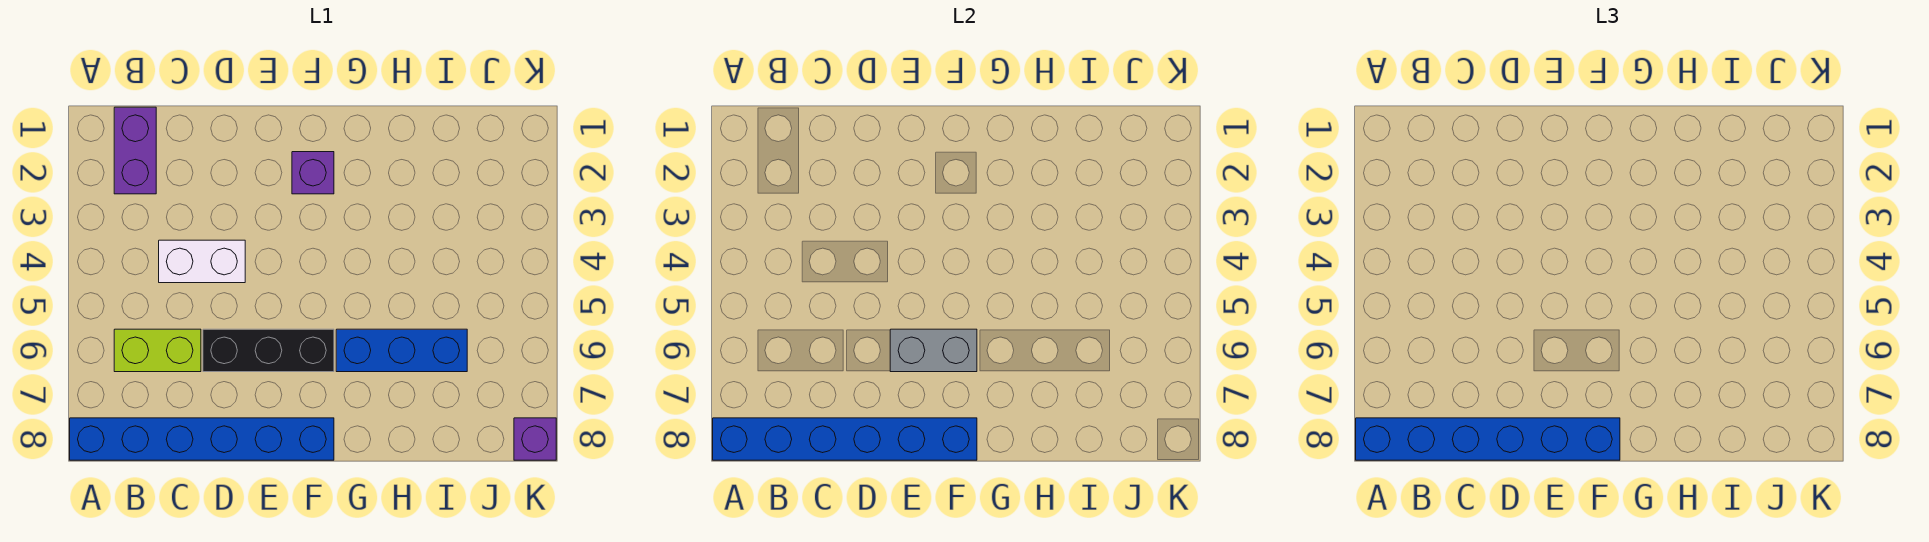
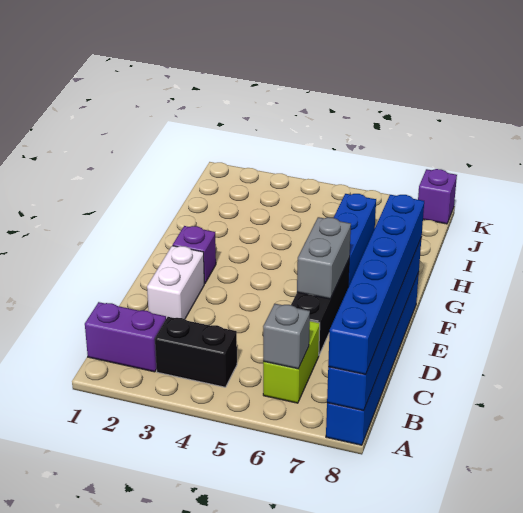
none -> black 1x2 brick [155,317,237,387]
none -> grey 1x1 brick [263,304,310,369]
white 1x2 brick [159,240,245,283] -> white 1x2 brick moved to [147,245,204,319]

